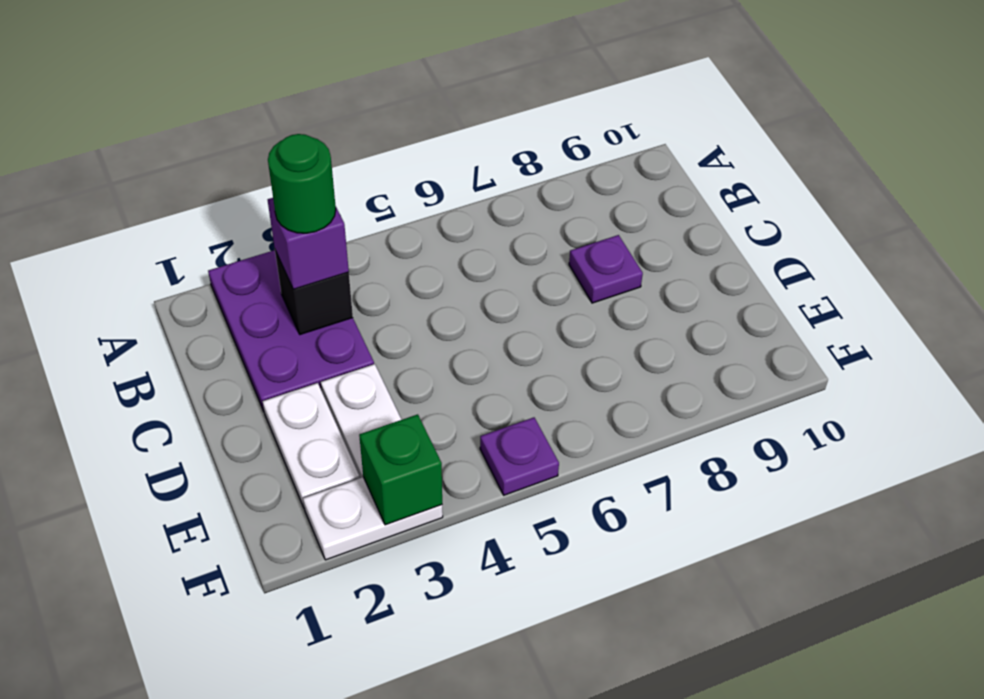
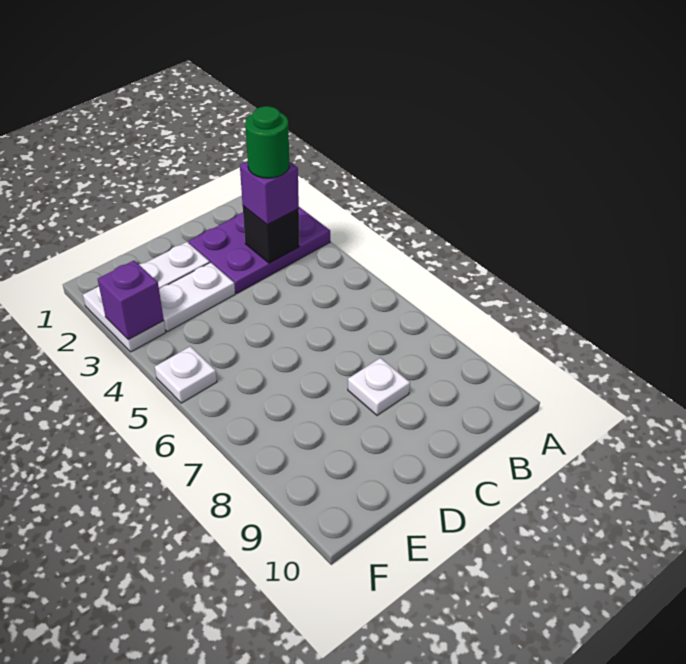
purple 1x1 plate [569,235,643,303] -> white 1x1 plate [348,358,410,415]
green 1x1 brick [359,414,442,525] -> purple 1x1 brick [98,261,164,340]
purple 1x1 plate [480,417,559,495] -> white 1x1 plate [155,346,217,403]

